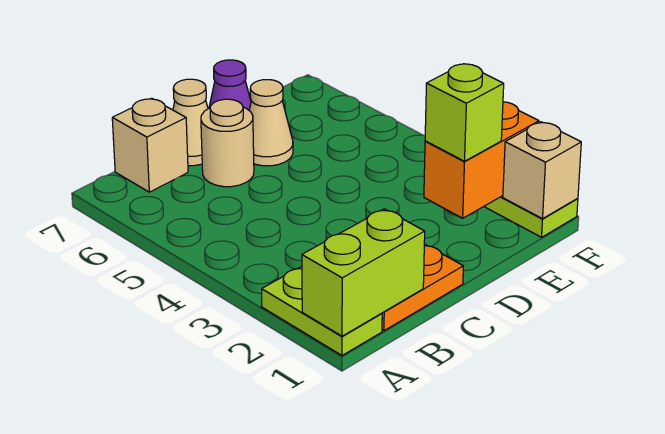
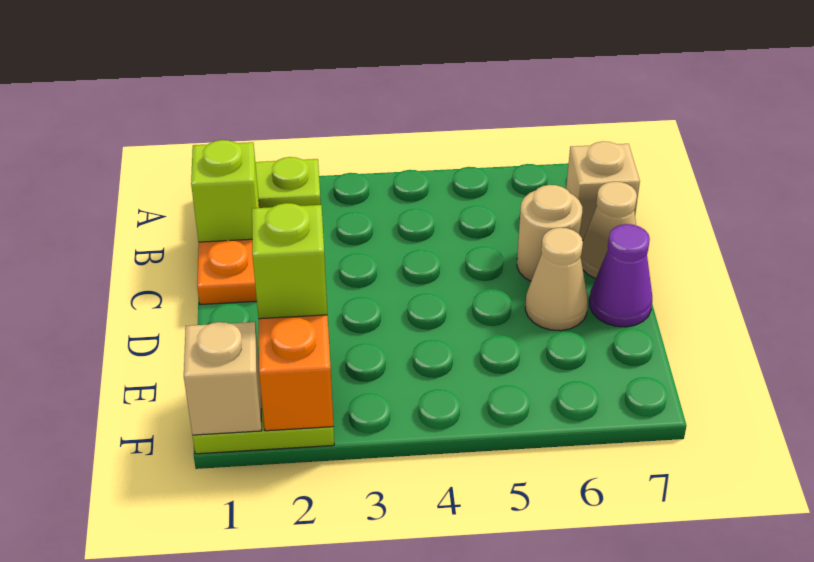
lime 1x2 brick [302,209,425,336] -> lime 1x1 brick [191,140,259,242]

